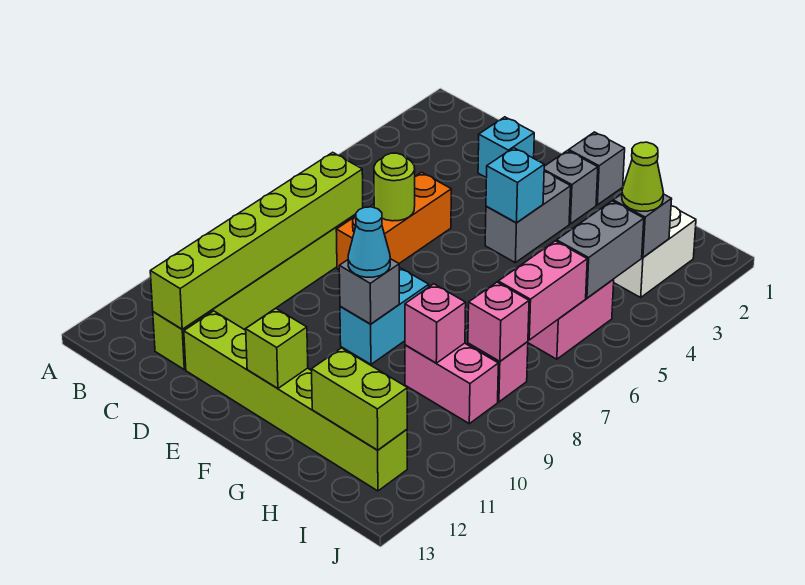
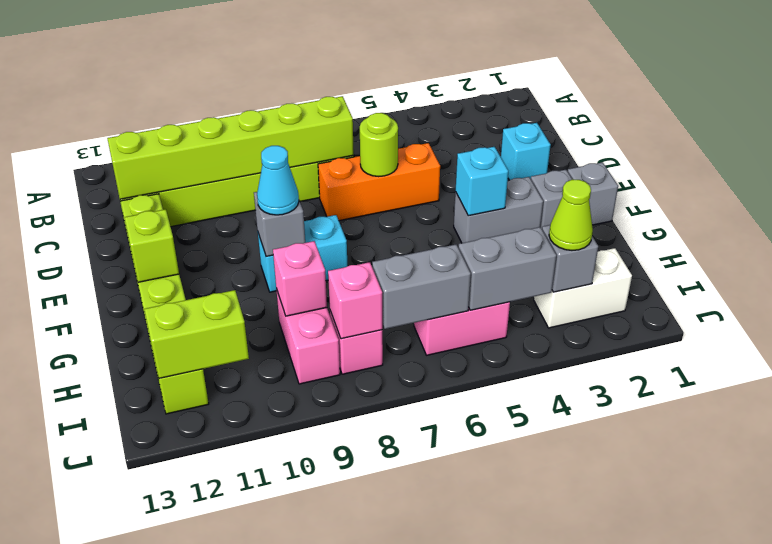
lime 1x2 brick [311,348,407,450] -> lime 1x2 brick turned to [144,290,249,378]
pink 1x2 brick [498,241,587,340] -> grey 1x2 brick [372,244,471,329]

